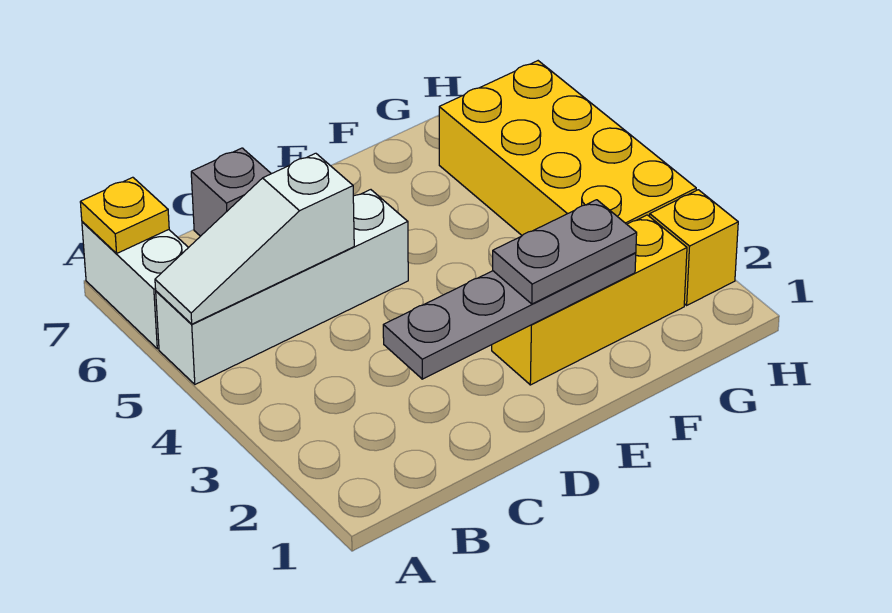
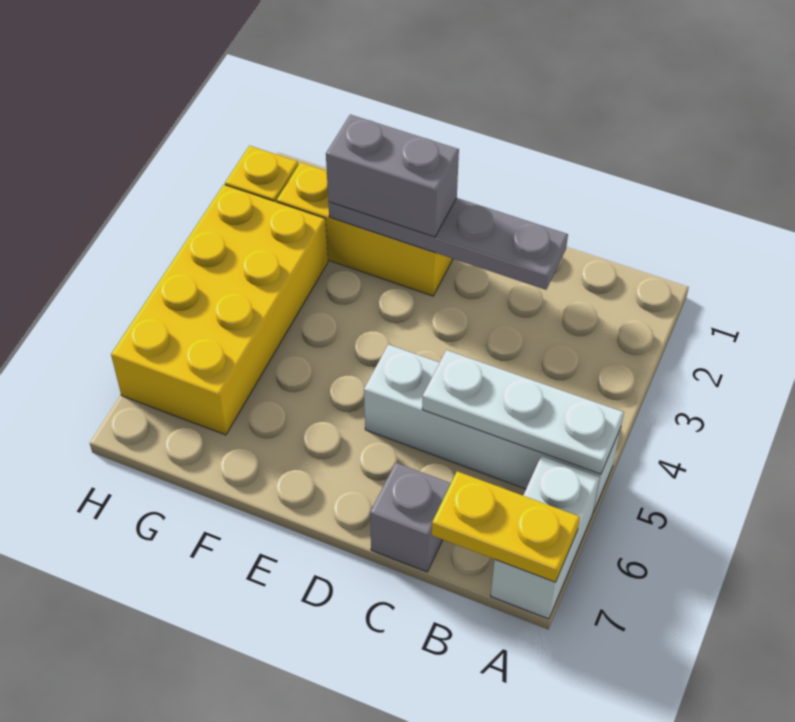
white 1x3 slope [155,153,354,324] -> white 1x3 plate [422,350,624,474]
yellow 1x1 plate [80,177,169,253] -> yellow 1x2 plate [432,471,580,582]
grey 1x2 plate [493,200,637,304] -> grey 1x2 brick [326,115,459,237]

